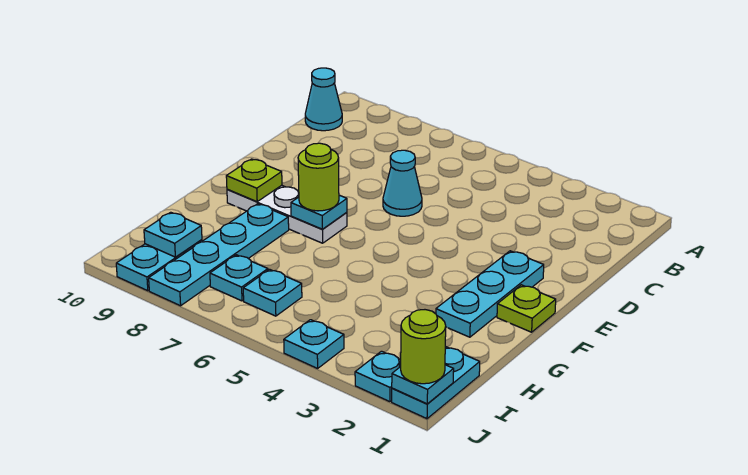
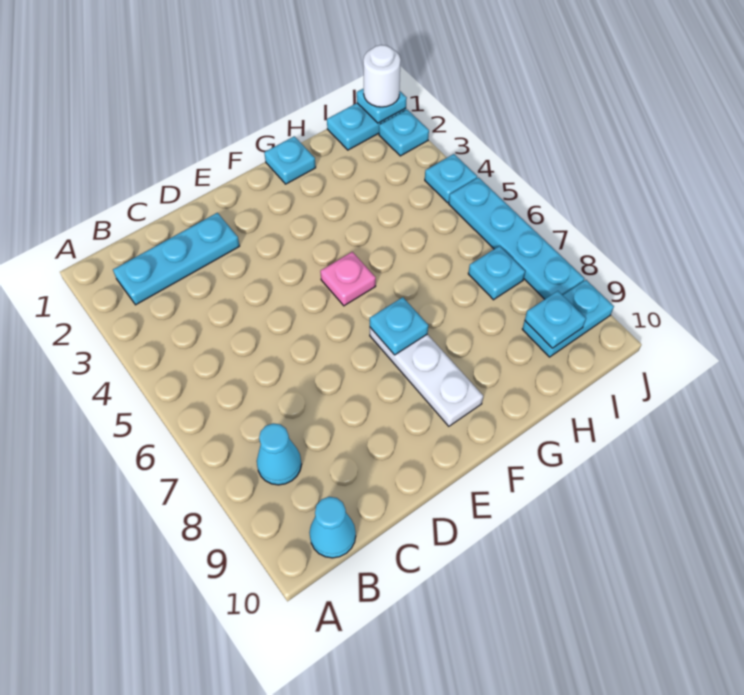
cyan 1x1 cone [383,150,422,216] -> cyan 1x1 cone moved to [257,423,302,485]
cyan 1x3 plate [436,251,544,337] -> cyan 1x3 plate moved to [113,213,240,305]
lime 1x1 plate [497,285,556,332] -> none
none -> pink 1x1 plate [320,252,376,306]
lime 1x1 round brick [298,143,339,211] -> none
lime 1x1 plate [226,159,282,202] -> none
cyan 1x4 plate [149,204,289,306] -> cyan 1x4 plate turned to [449,177,584,299]
cyan 1x1 plate [243,269,302,316] -> cyan 1x1 plate moved to [264,136,316,184]
lime 1x1 round brick [401,310,446,384] -> white 1x1 round brick [363,45,401,107]

